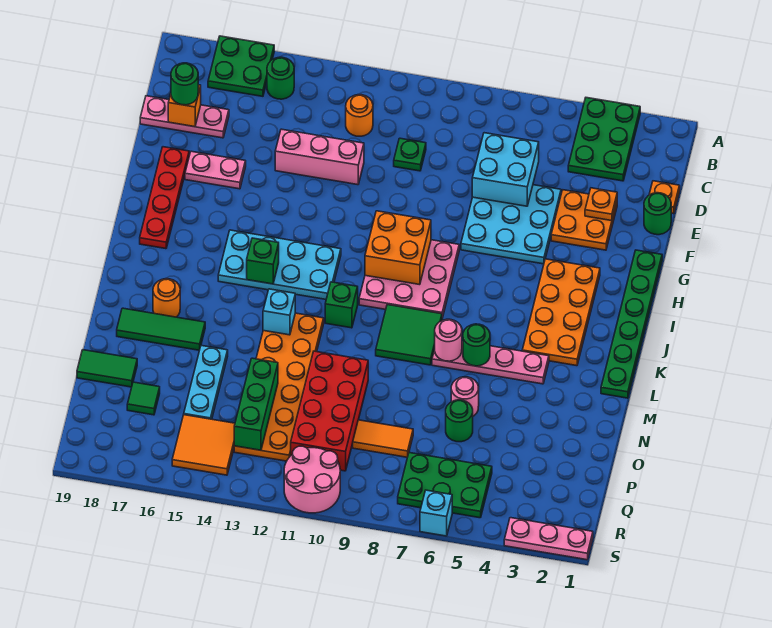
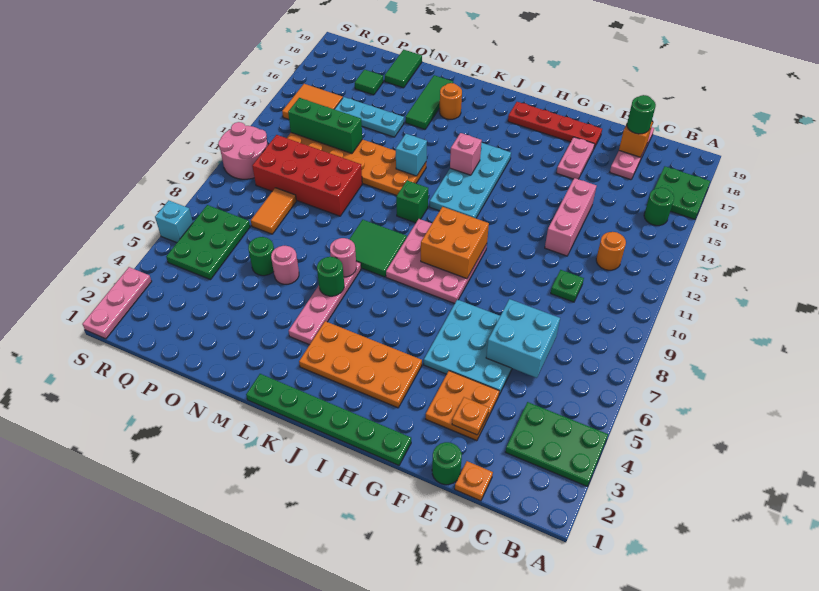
green 1x1 brick [247,238,279,284] -> pink 1x1 brick [450,133,482,175]

